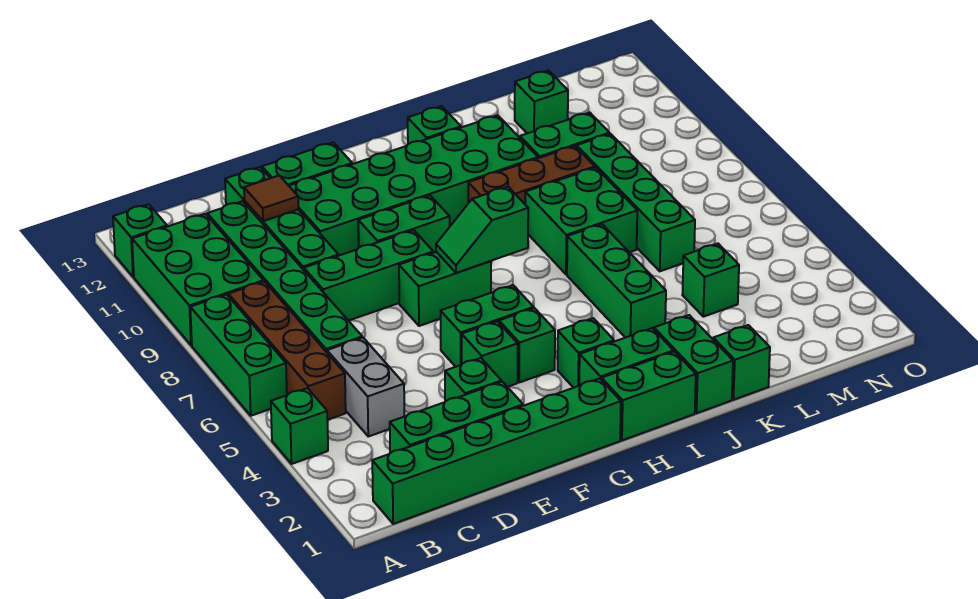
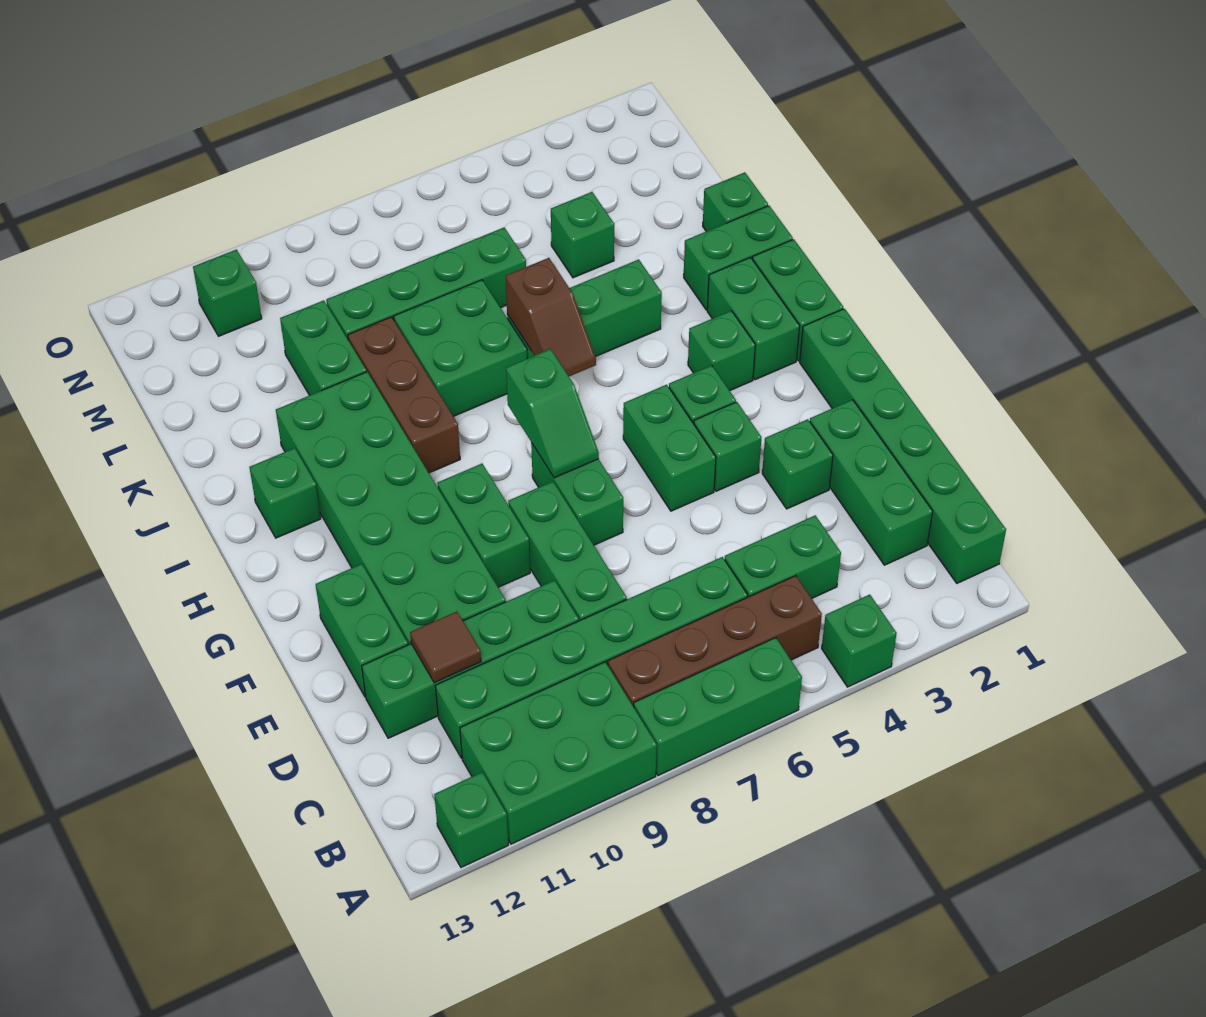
grey 1x2 brick [327,338,404,436] -> green 1x2 brick [725,515,841,598]
none -> brown 1x2 slope [505,258,596,377]
green 1x1 brick [515,70,568,133] -> green 1x1 brick moved to [193,249,262,336]

